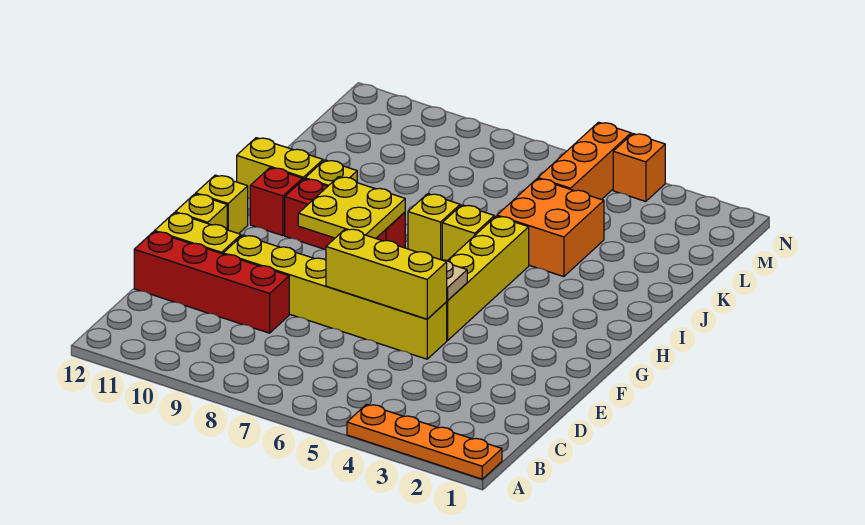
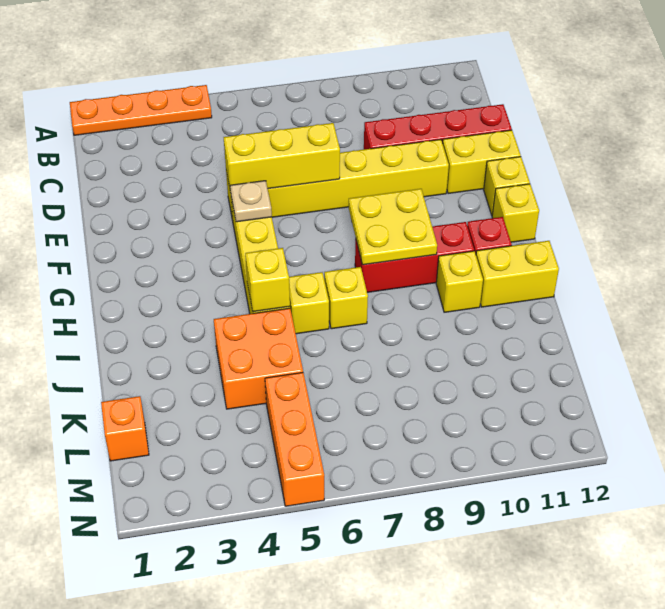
none -> yellow 1x1 brick [245,248,290,312]
orange 1x1 brick [613,134,665,202] -> orange 1x1 brick moved to [101,396,149,461]

